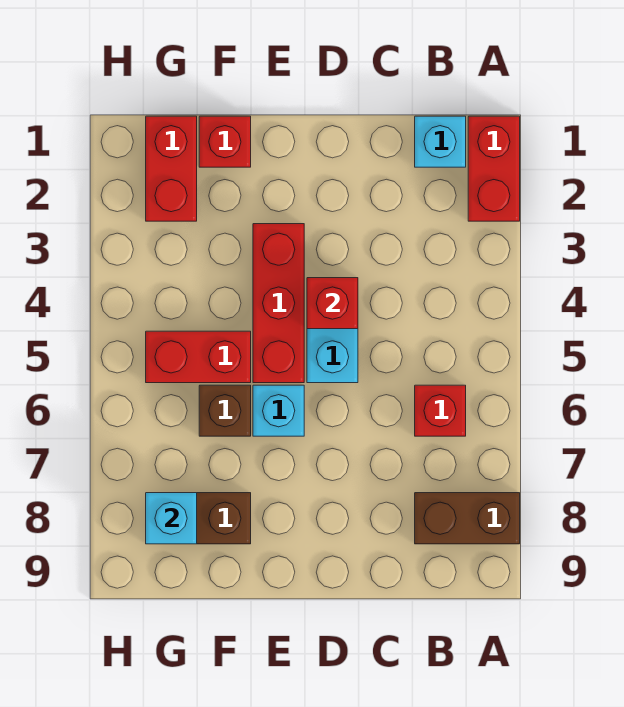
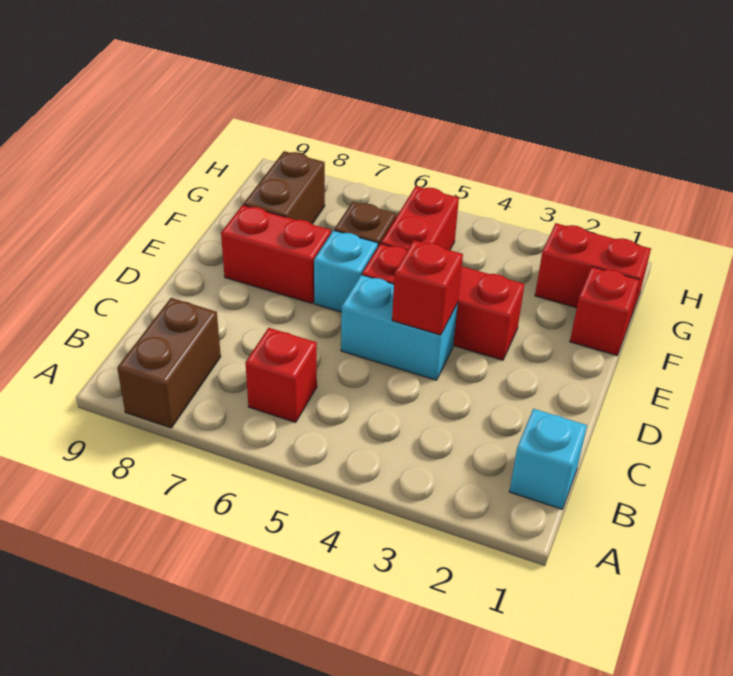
red 1x2 brick [468,116,520,221] -> red 1x2 brick moved to [221,205,331,303]
cyan 1x1 brick [146,493,197,544] -> none

